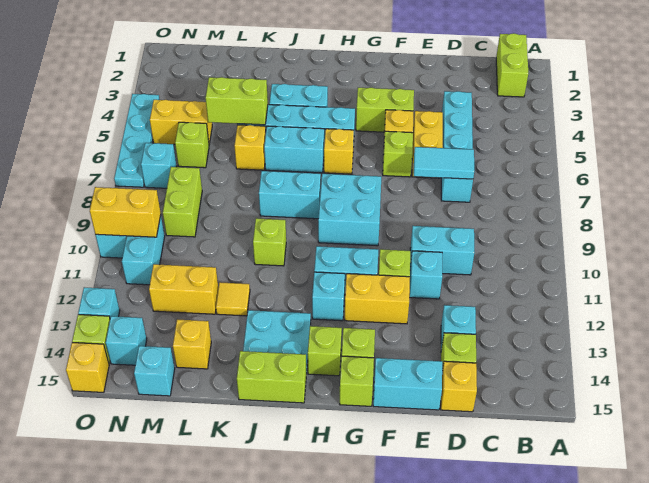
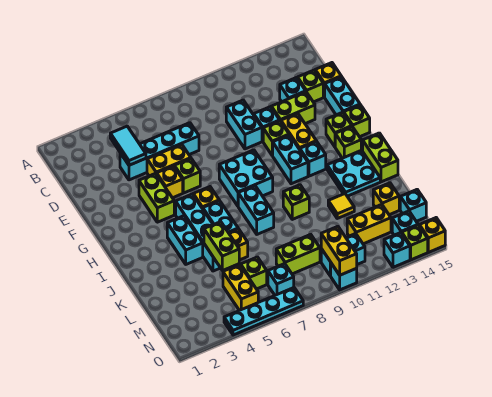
lime 1x2 brick [496,33,528,97] -> lime 1x2 brick moved to [271,92,315,124]
cyan 1x2 tile [414,147,474,179] -> cyan 1x2 tile moved to [110,126,146,165]
yellow 1x2 brick [149,264,218,314] -> yellow 1x2 brick turned to [347,204,391,244]

